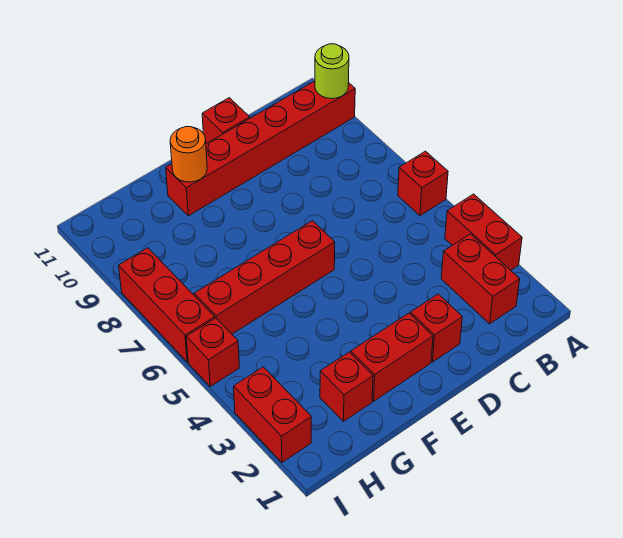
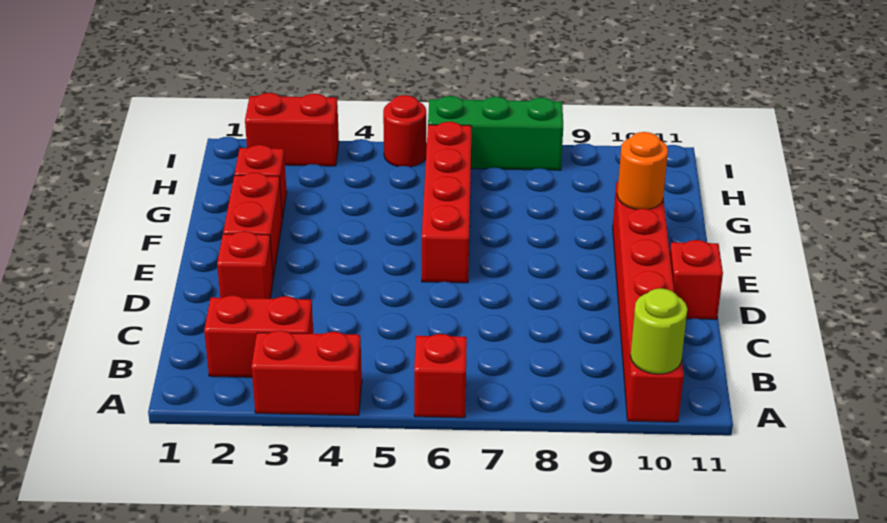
red 1x1 brick [186,318,239,386] -> red 1x1 round brick [383,95,427,167]
red 1x3 brick [119,248,215,362] -> green 1x3 brick [428,96,563,170]

